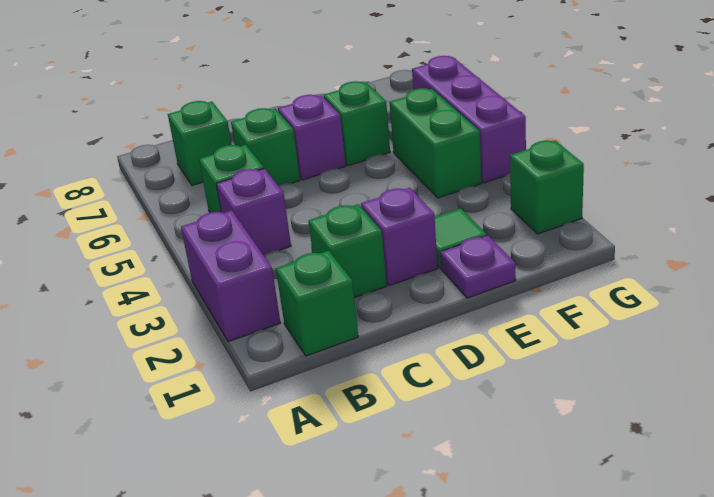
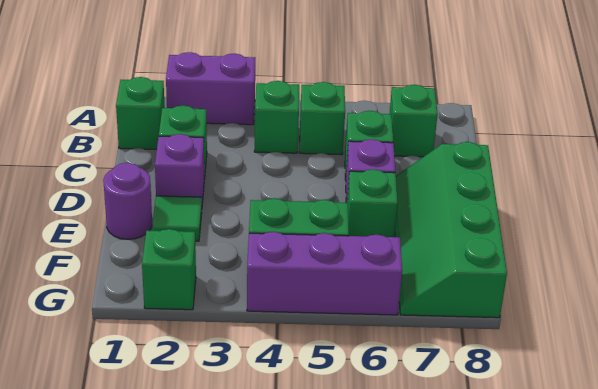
purple 1x1 brick [216,169,291,255] -> green 1x1 brick [254,81,299,153]
none -> green 2x4 slope [395,142,507,318]
purple 1x1 plate [440,235,516,298] -> purple 1x1 round brick [103,163,152,239]

